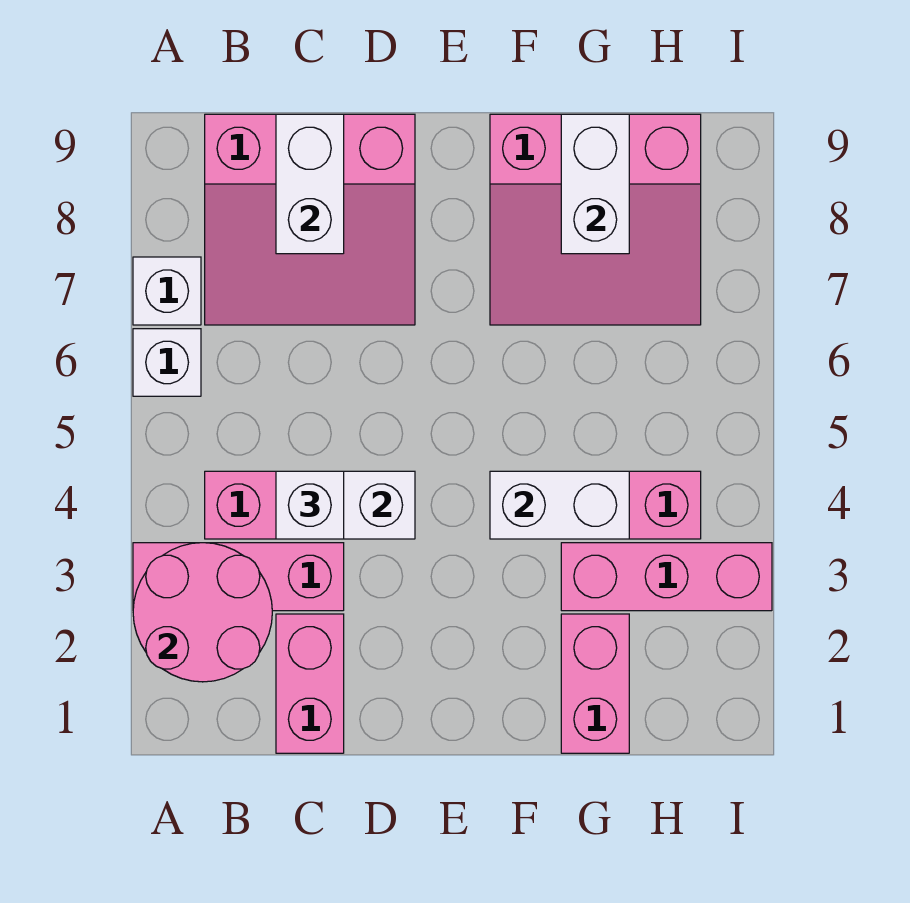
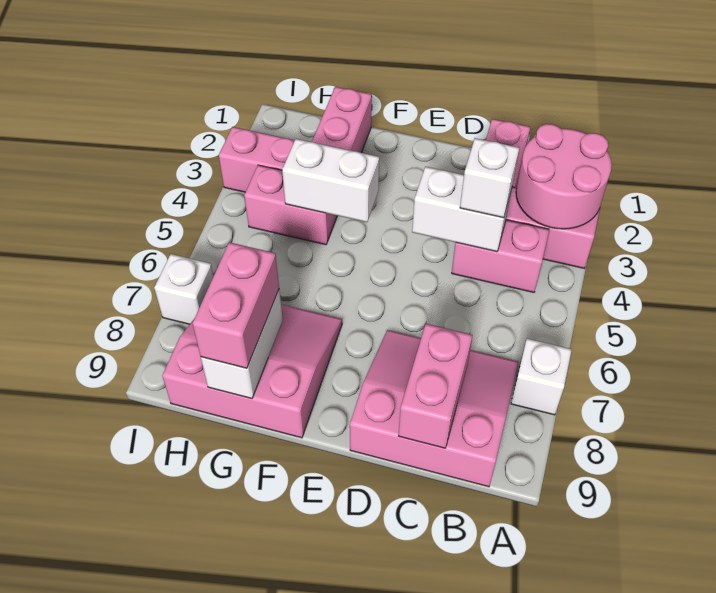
white 1x1 brick [133,329,201,396] -> white 1x1 brick moved to [154,254,214,324]
white 1x2 brick [276,114,344,254] -> pink 1x2 brick [399,324,472,448]
none -> pink 1x2 brick [193,242,279,368]

